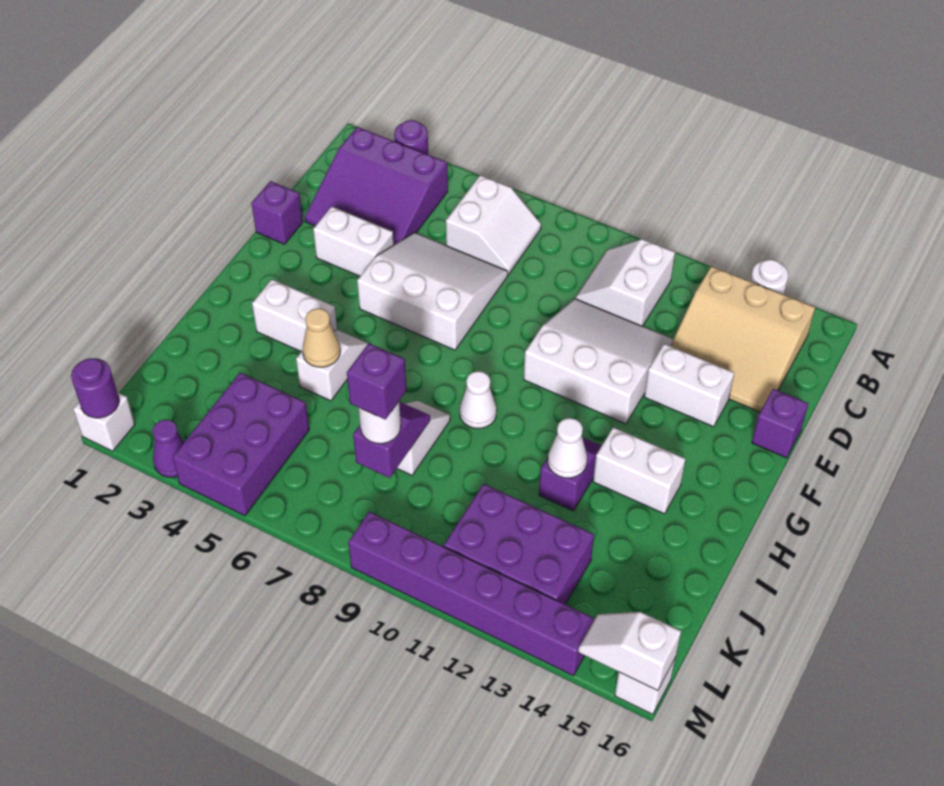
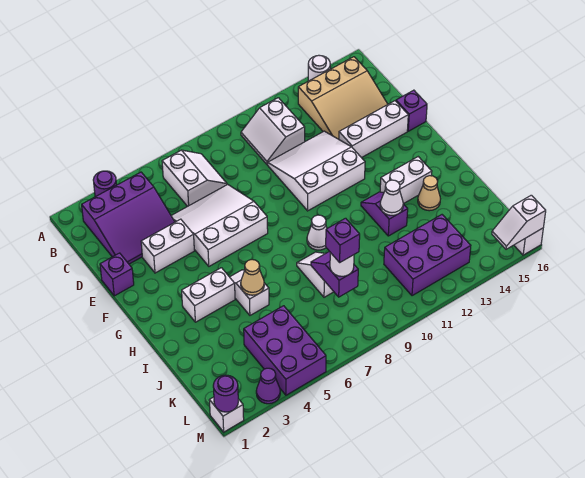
white 1x2 brick [644,344,734,427] -> white 1x3 brick [339,101,408,158]
none -> tan 1x1 cone [418,176,440,211]
purple 1x6 brick [348,512,595,676] -> none

